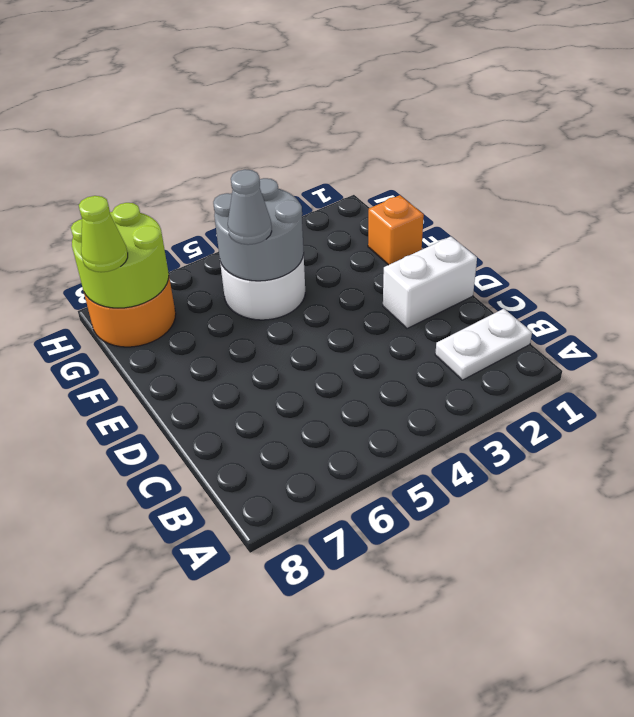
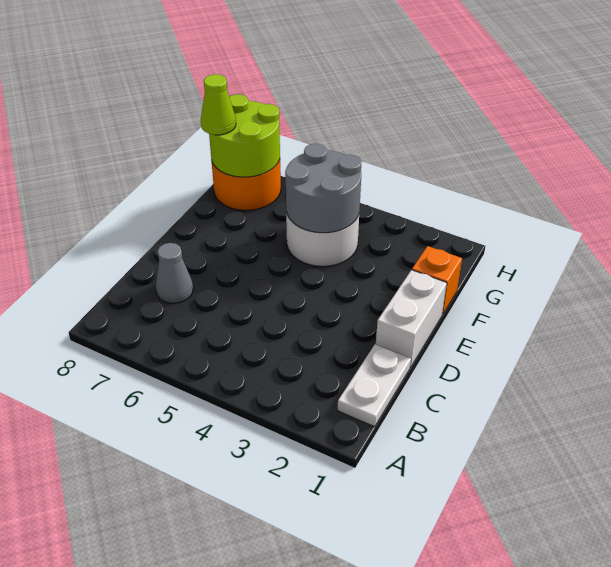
white 1x2 plate [435,309,532,380] -> white 1x2 plate turned to [338,344,411,427]
white 1x2 brick [383,237,477,329] -> white 1x2 brick turned to [376,270,447,368]
grey 1x1 cone [228,169,272,245] -> grey 1x1 cone moved to [156,243,193,303]

